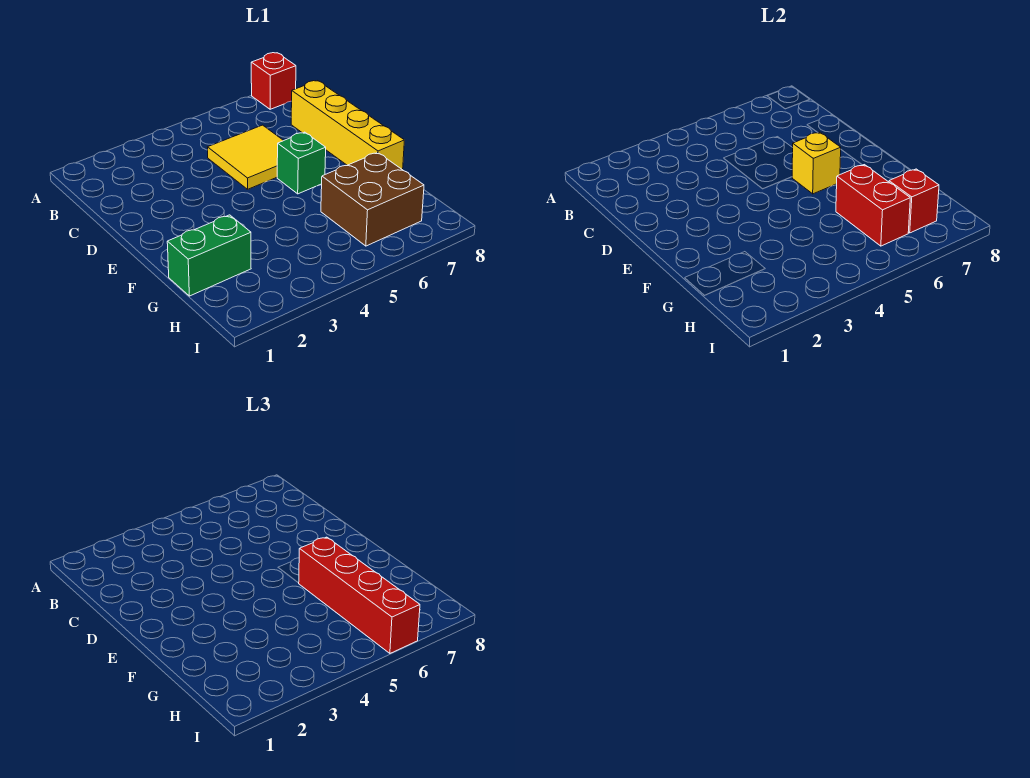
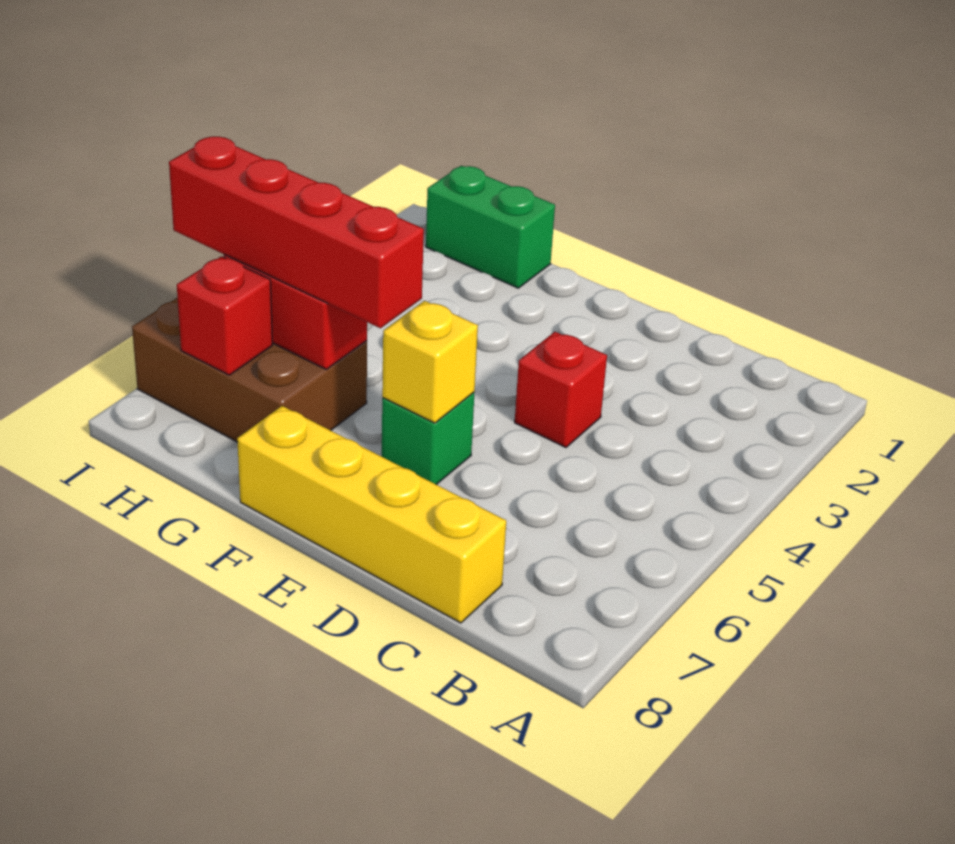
red 1x1 brick [251,53,296,109] -> red 1x1 brick moved to [515,332,607,447]
yellow 2x2 tile [208,125,283,189] -> none
green 1x2 brick [167,215,251,296] -> green 1x2 brick turned to [426,166,555,288]
brown 2x2 brick [321,153,424,246] -> brown 2x3 brick [132,298,367,442]

